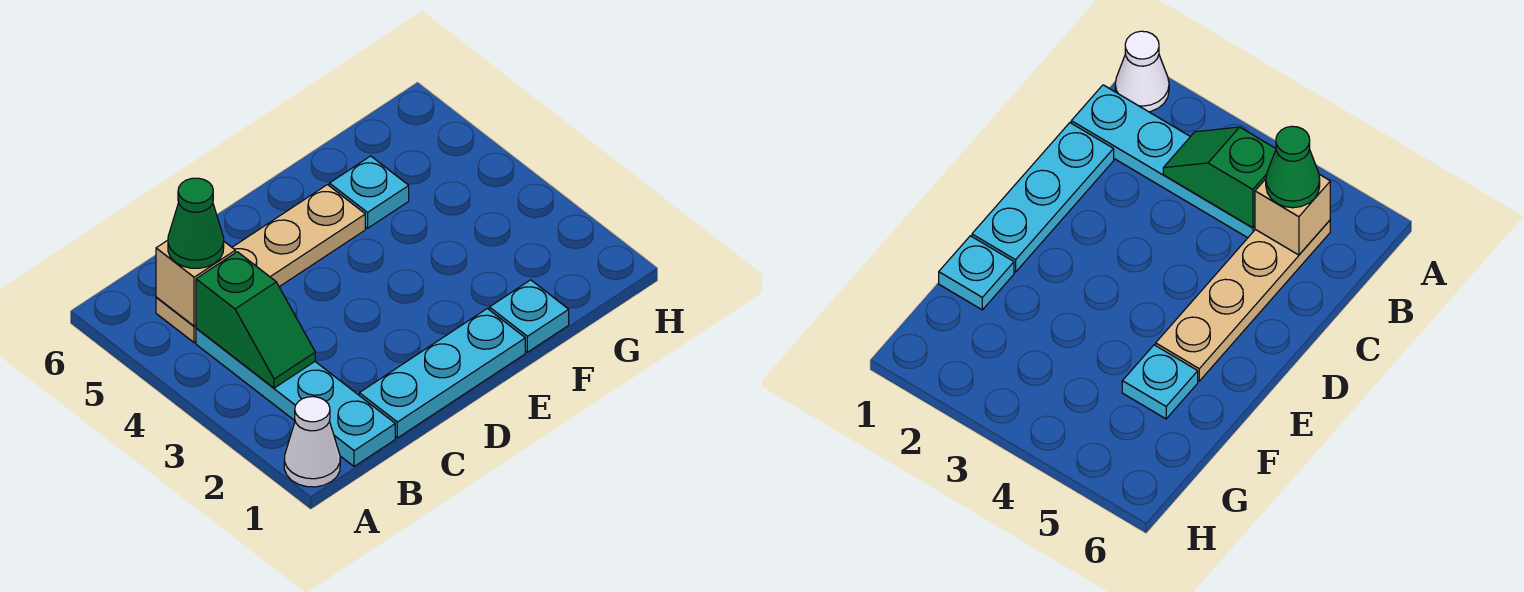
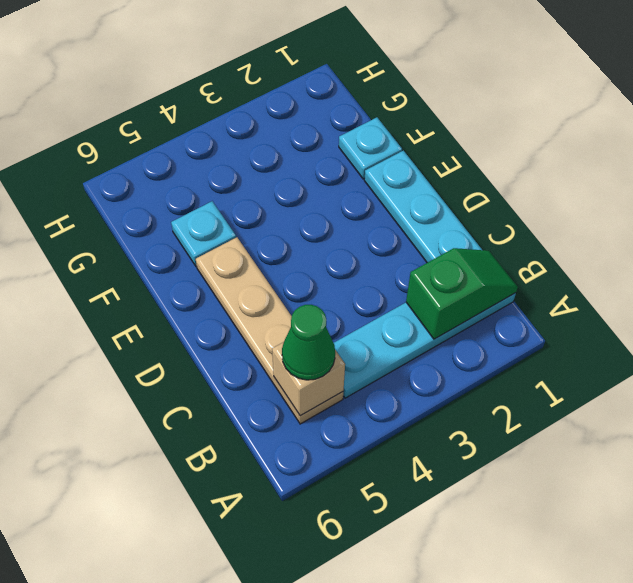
white 1x1 cone [284,397,340,487] -> none
green 1x2 slope [196,252,315,388] -> green 1x2 slope moved to [406,248,518,339]

